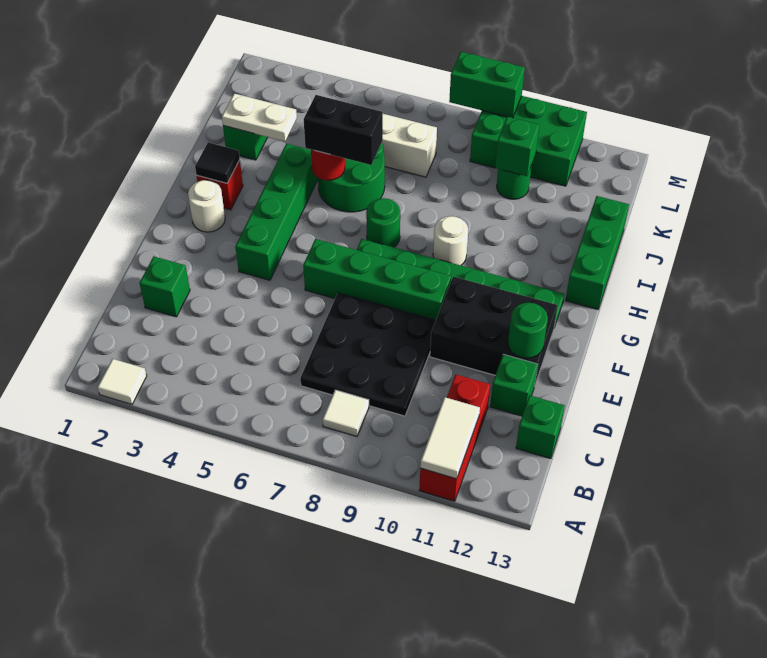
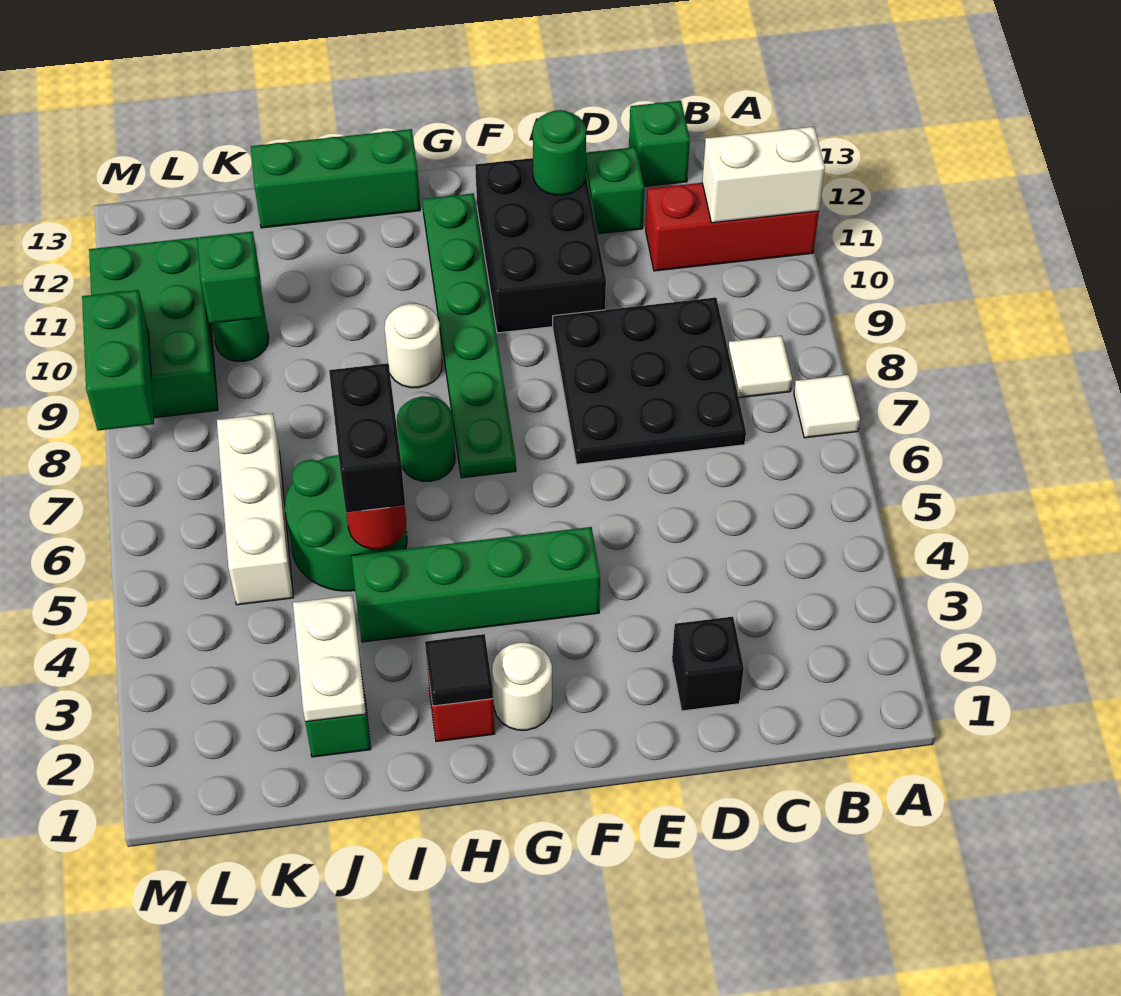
white 1x1 tile [98,359,147,404] -> white 1x1 tile moved to [794,375,860,438]
white 1x2 tile [420,397,480,479] -> white 1x2 brick [702,127,825,223]
green 1x1 brick [140,257,190,317] -> black 1x1 brick [672,617,744,711]
green 1x4 brick [303,239,451,320] -> none

